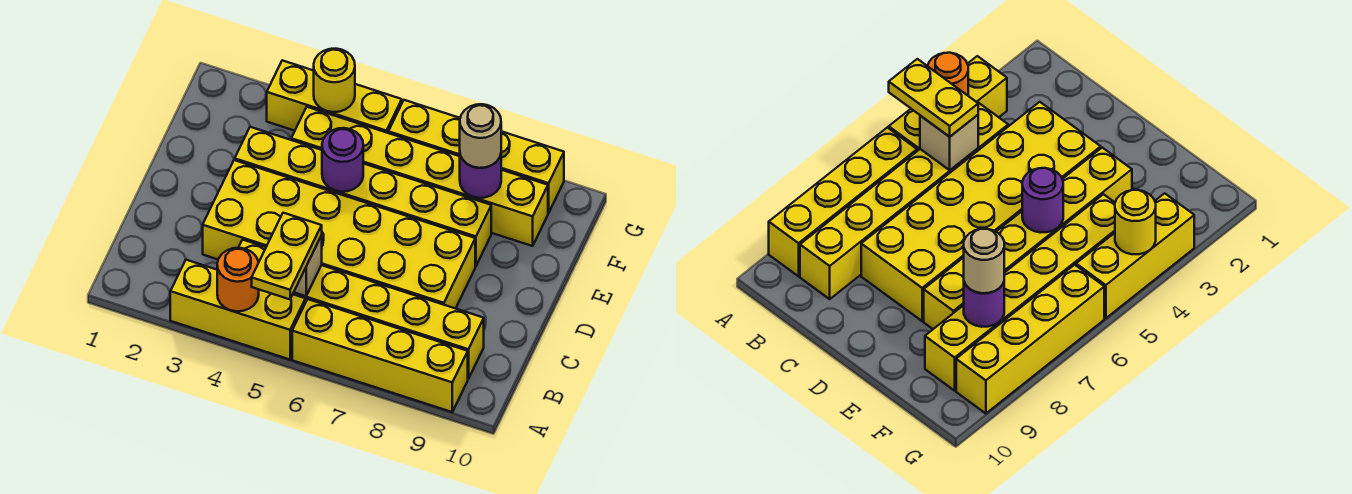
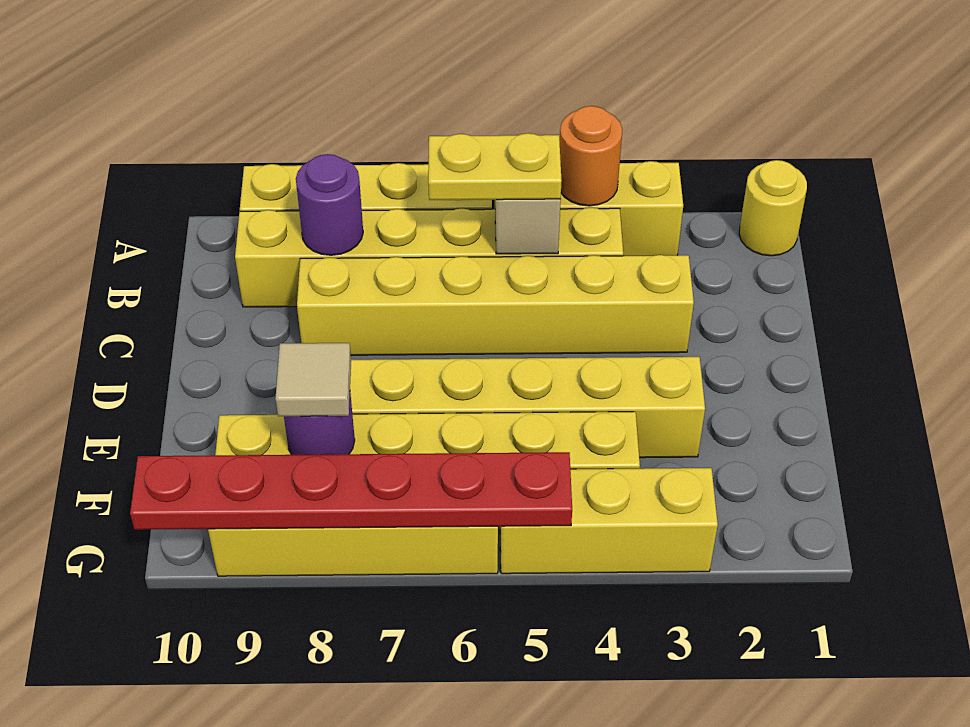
yellow 1x2 plate [252,213,322,299] -> yellow 1x2 plate turned to [428,133,562,200]
yellow 2x6 brick [203,160,475,309] -> yellow 1x6 brick [297,255,694,355]
purple 1x1 round brick [322,128,363,192] -> purple 1x1 round brick moved to [296,154,363,255]
tan 1x1 round brick [460,104,501,168] -> tan 1x1 tile [275,343,351,416]
yellow 1x1 round brick [314,49,355,112] -> yellow 1x1 round brick moved to [739,160,807,256]
none -> red 1x6 plate [130,452,572,530]

